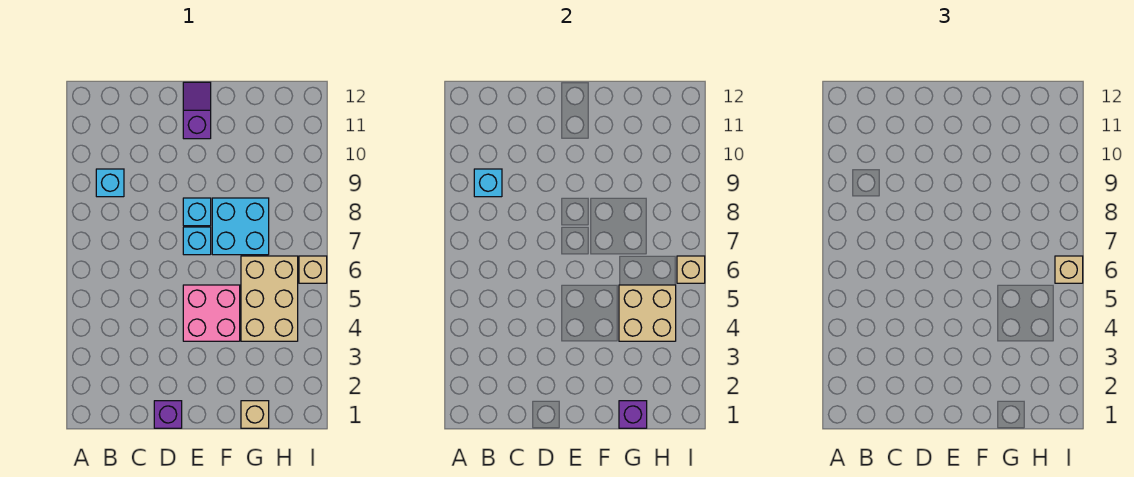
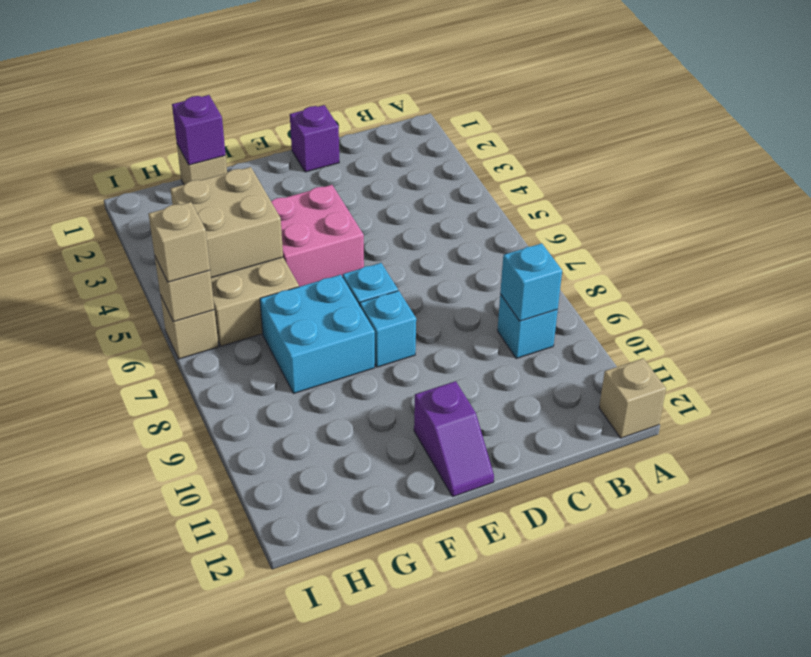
none -> tan 1x1 brick [599,359,666,438]

